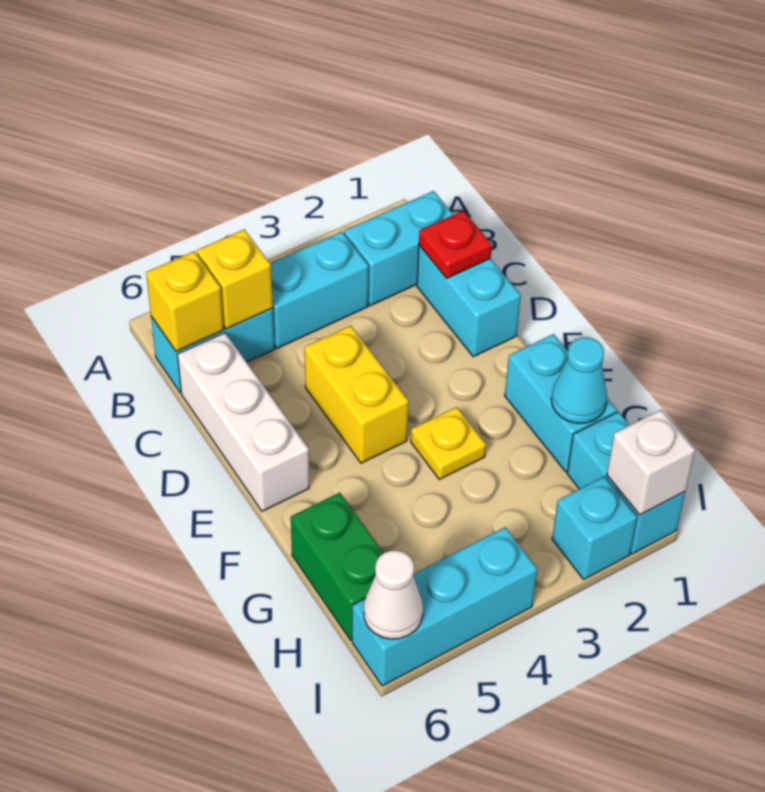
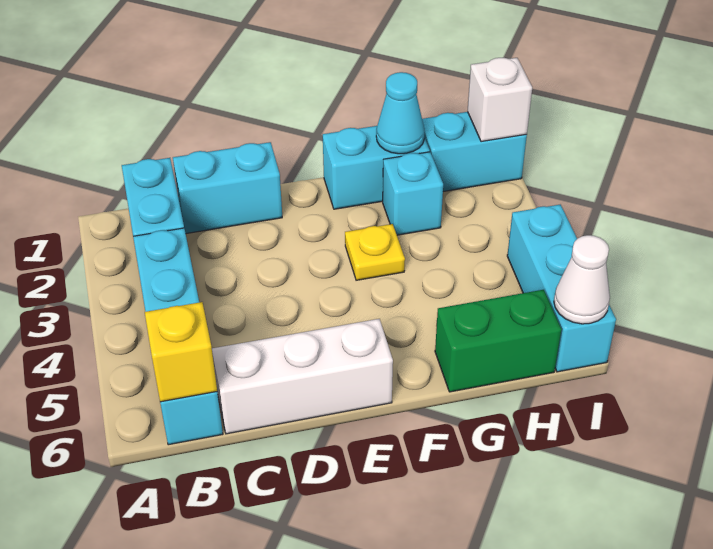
yellow 1x1 brick [197,230,273,329] -> none
red 1x1 plate [419,211,492,278] -> none
yellow 1x2 brick [304,326,409,463] -> none
cyan 1x1 brick [552,477,637,579] -> cyan 1x1 brick moved to [383,152,443,235]

